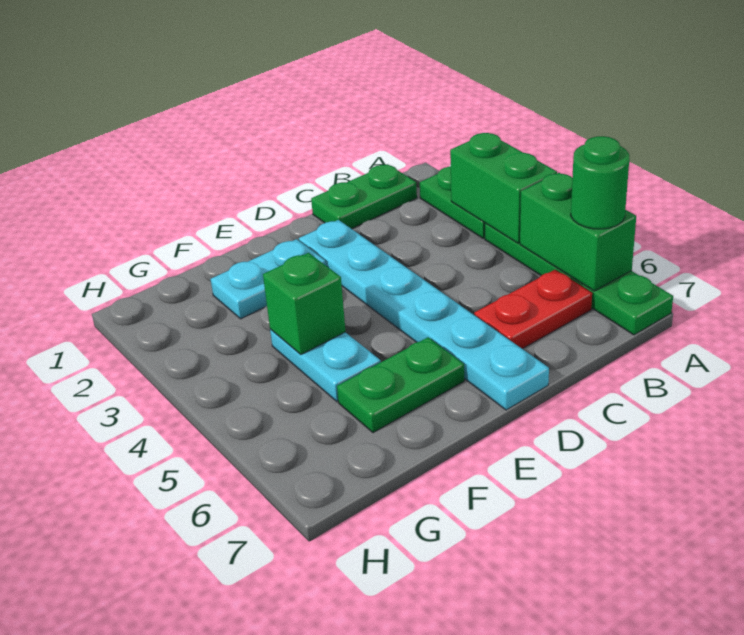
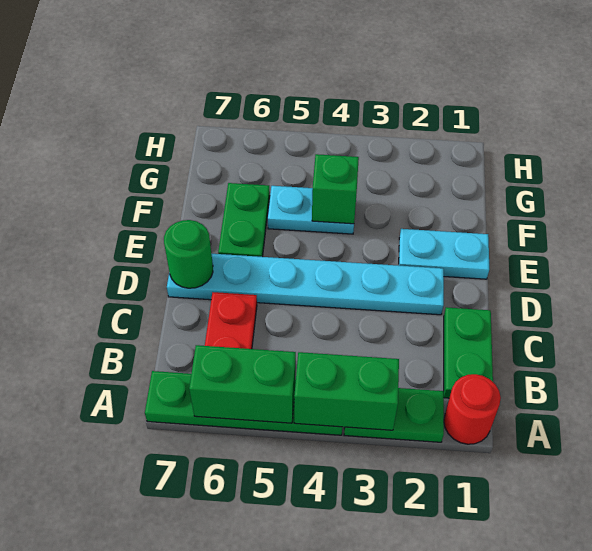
none -> red 1x1 round brick [444,374,501,444]
green 1x1 round brick [571,136,629,229] -> green 1x1 round brick moved to [164,220,213,288]
cyan 1x2 plate [211,239,326,319] -> cyan 1x2 plate turned to [399,229,489,279]

